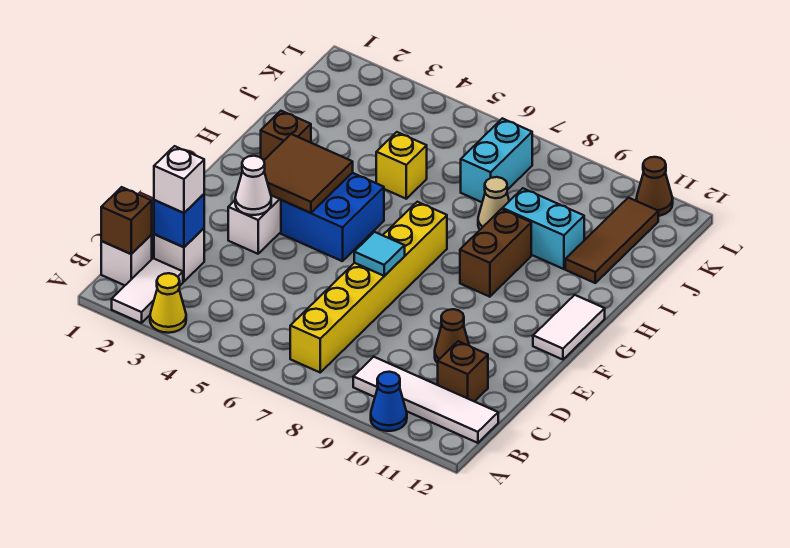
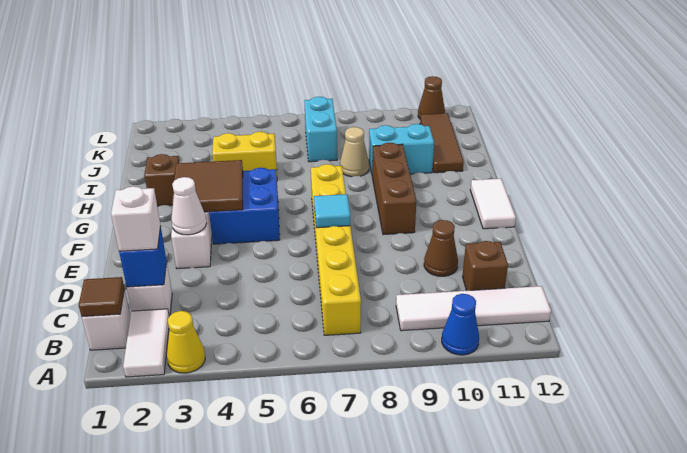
brown 1x1 brick [101,187,152,254] -> brown 1x1 tile [79,277,124,317]
brown 1x2 brick [460,209,531,297] -> brown 1x3 brick [372,143,416,235]
yellow 1x1 brick [376,132,427,199] -> yellow 1x2 brick [212,132,277,176]

